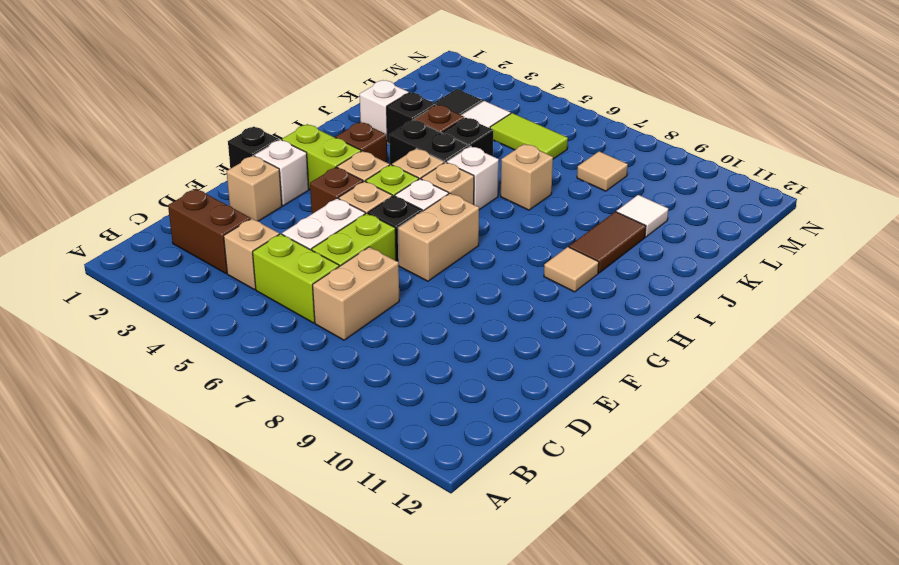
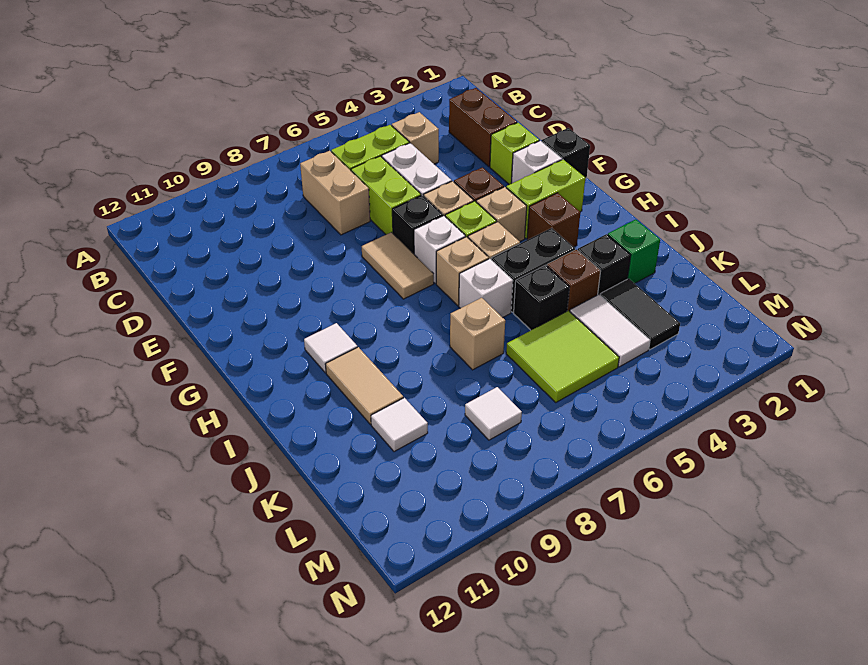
brown 1x2 brick [168,189,251,274] -> brown 1x2 brick turned to [449,88,517,167]
tan 1x1 brick [226,156,282,221] -> lime 1x1 brick [490,123,539,185]
tan 1x2 brick [398,193,479,281] -> tan 1x2 tile [362,232,434,299]
tan 1x1 tile [544,247,599,292] -> white 1x1 tile [304,323,357,373]
brown 1x2 tile [569,212,646,273] -> tan 1x2 tile [325,347,403,424]
white 1x1 brick [360,80,409,142] -> green 1x1 brick [608,219,660,283]
lime 1x2 tile [490,113,568,159] -> lime 2x2 tile [506,311,619,402]
tan 1x1 tile [577,151,628,191] -> white 1x1 tile [465,387,522,440]

